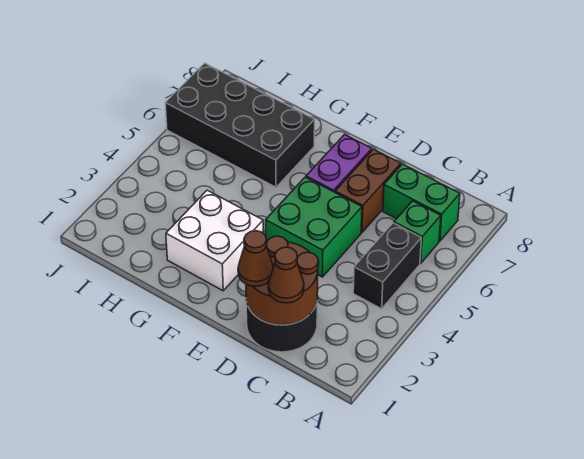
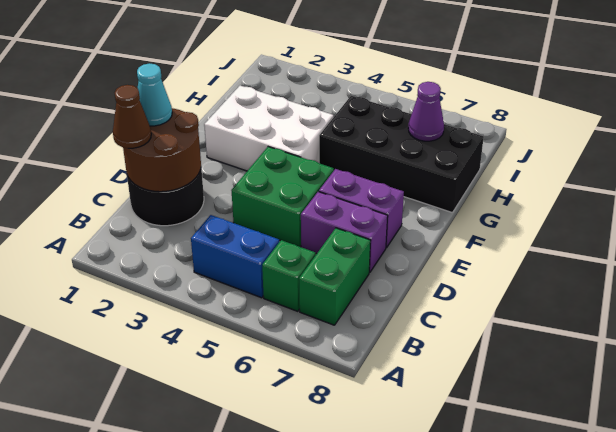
black 1x2 brick [353,223,421,309] -> blue 1x2 brick [191,215,279,298]
brown 1x1 cone [238,231,273,286] -> cyan 1x1 cone [137,63,172,126]
brown 1x2 brick [335,149,401,232] -> purple 1x2 brick [301,192,388,273]
white 2x2 brick [166,190,263,291] -> white 2x3 brick [204,86,334,171]
black 2x4 brick [165,63,315,187] -> black 2x4 brick turned to [319,96,484,213]
none -> purple 1x1 cone [408,82,444,141]

